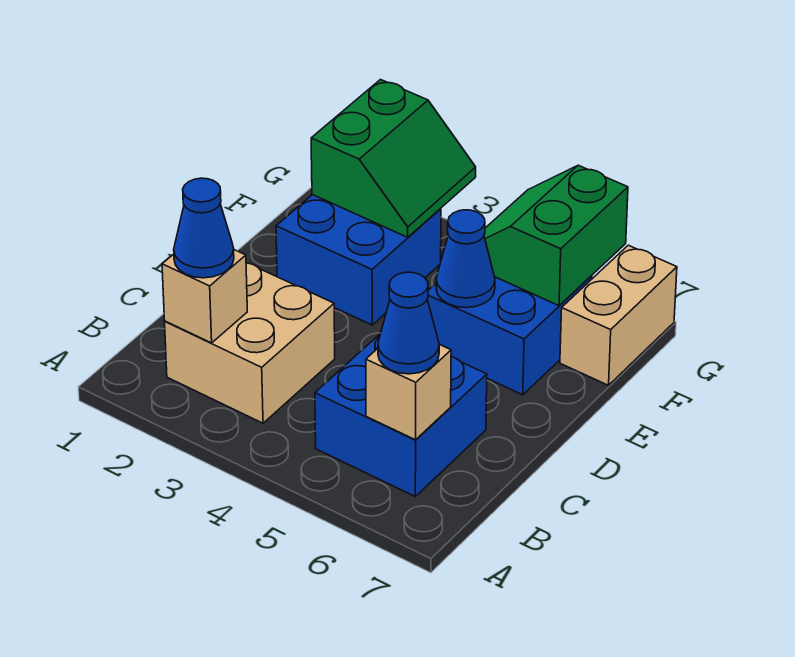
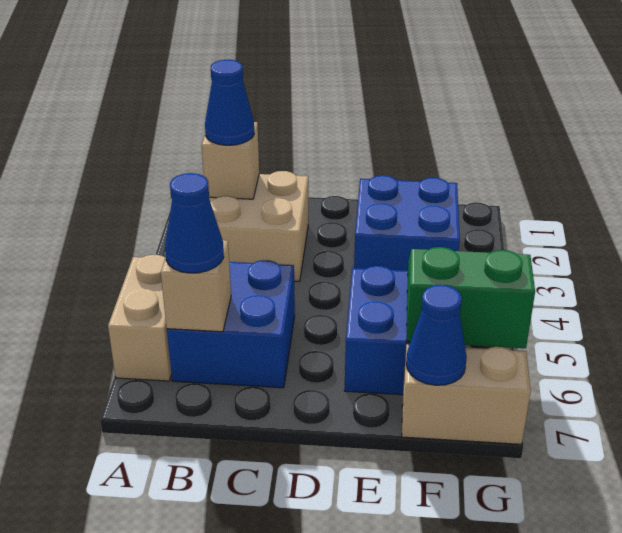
none -> tan 1x2 brick [108,255,171,381]
blue 1x1 cone [436,210,495,308] -> blue 1x1 cone moved to [406,285,467,385]
green 2x2 slope [311,80,476,237] -> none

